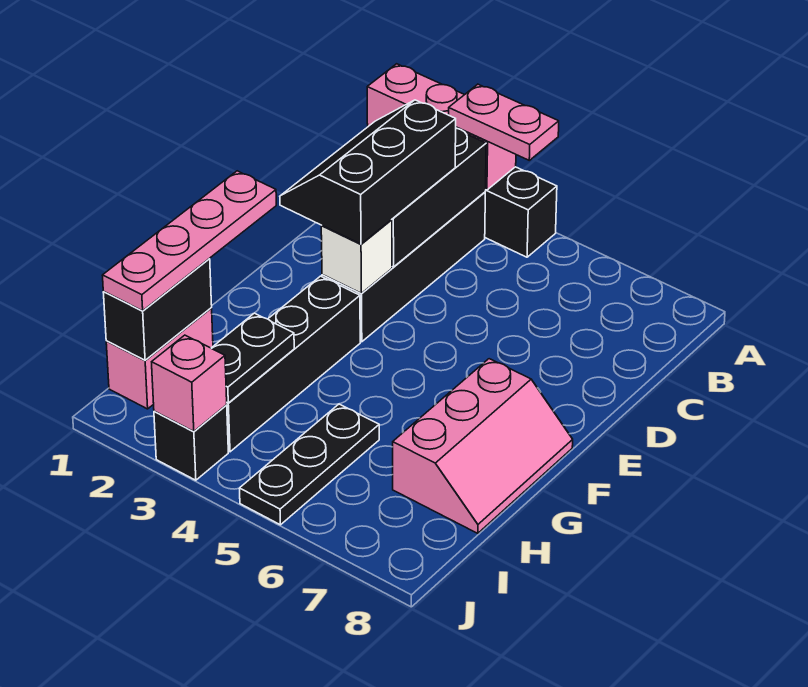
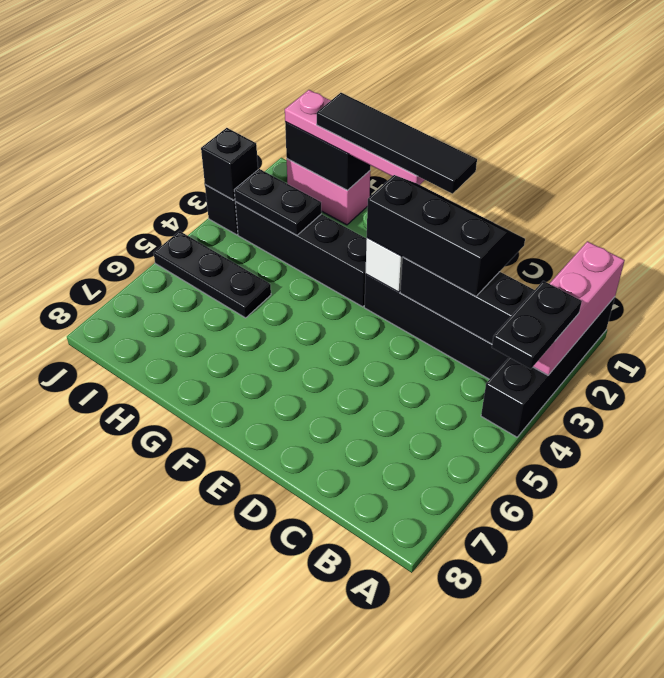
pink 1x2 plate [449,84,559,160] -> black 1x2 plate [492,281,582,369]
none -> black 1x4 tile [317,93,477,194]
pink 2x3 slope [393,359,573,533] -> none
pink 1x1 brick [152,335,227,431] -> black 1x1 brick [201,128,258,200]

